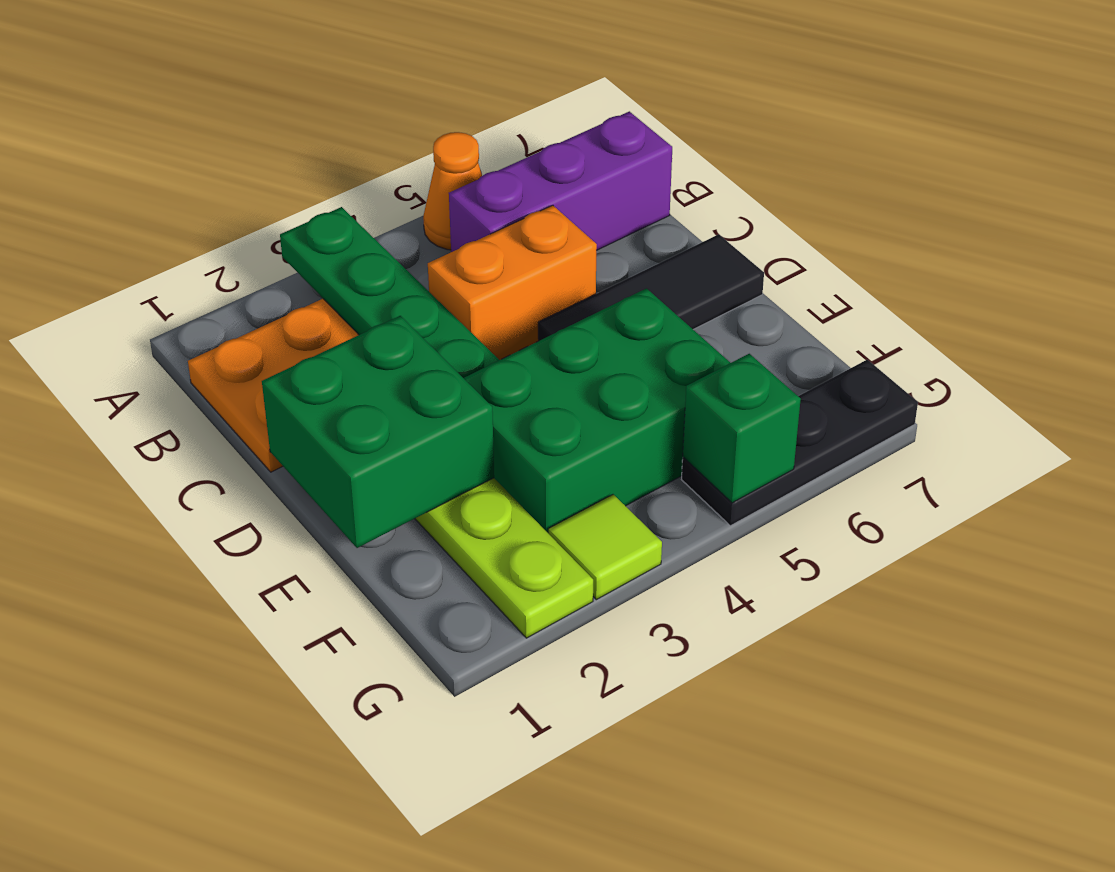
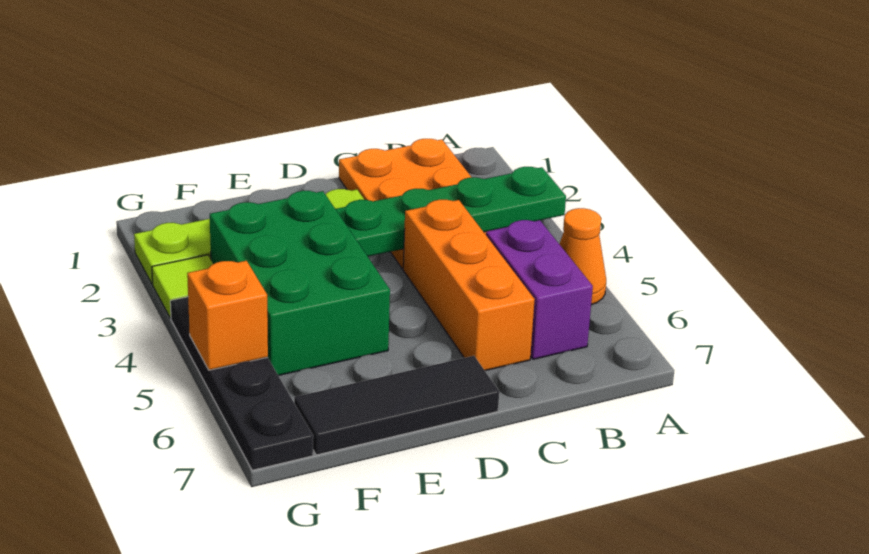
purple 1x3 brick [449,111,672,252] -> purple 1x2 brick [486,220,593,359]
orange 1x2 brick [428,205,597,360] -> orange 1x3 brick [403,200,535,371]
green 2x2 brick [262,316,494,548] -> none
black 1x3 tile [538,234,764,341] -> black 1x3 tile turned to [294,356,499,455]
black 1x3 plate [682,359,918,526] -> black 1x4 plate [170,297,313,470]
green 1x1 brick [683,354,801,503] -> orange 1x1 brick [187,261,268,370]

